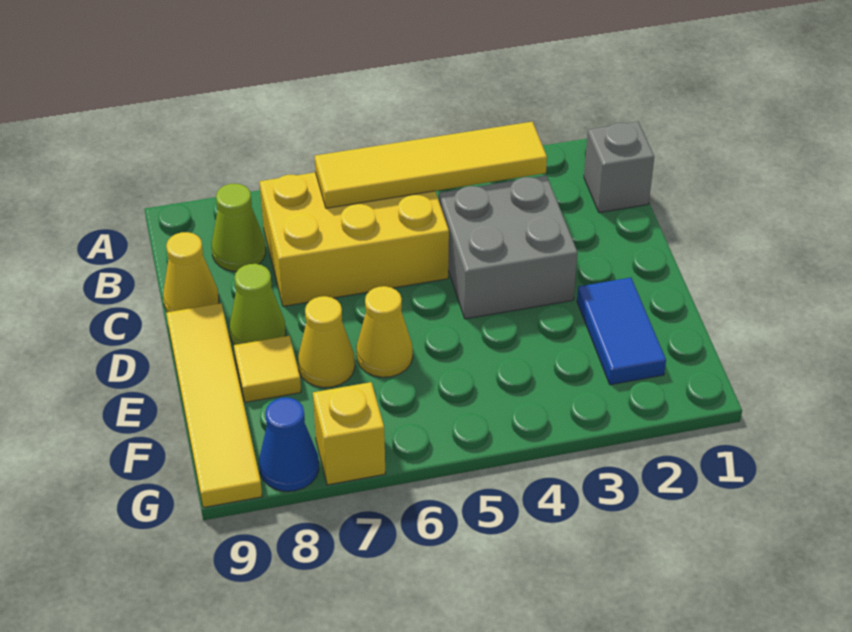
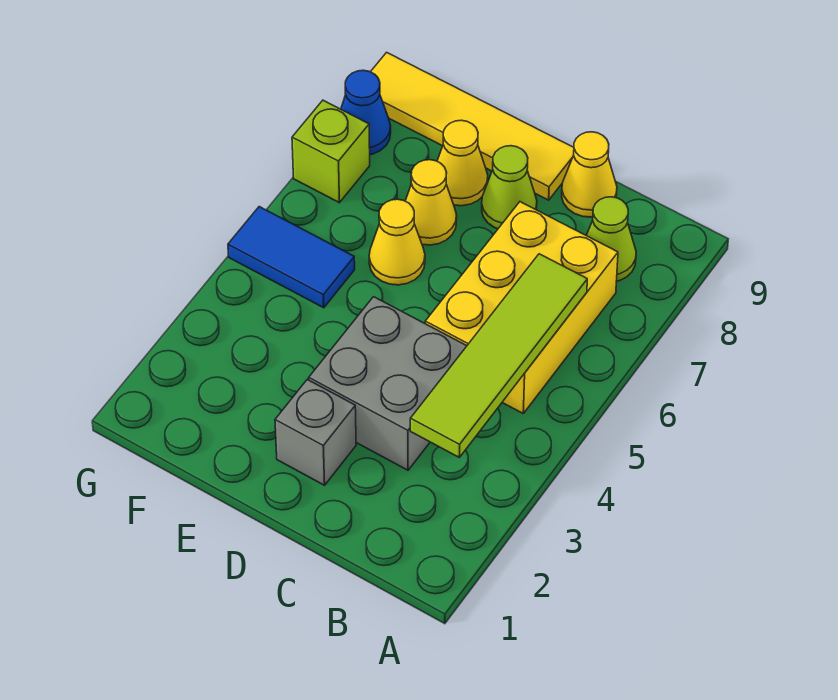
grey 1x1 brick [584,122,654,213] -> grey 1x1 brick moved to [275,380,356,485]
yellow 1x4 tile [315,122,547,208] -> lime 1x4 tile [410,254,587,457]
blue 1x2 tile [577,278,666,385] -> blue 1x2 tile moved to [228,207,355,308]
yellow 1x1 tile [234,336,301,402] -> yellow 1x1 cone [437,120,488,206]
yellow 1x1 brick [313,382,385,485] -> lime 1x1 brick [292,100,370,203]

